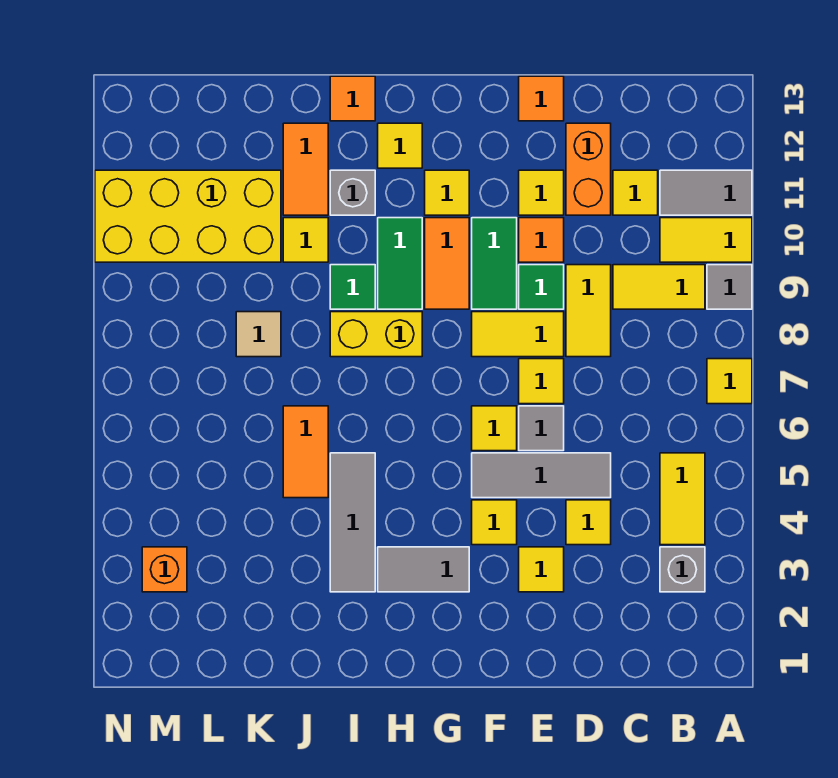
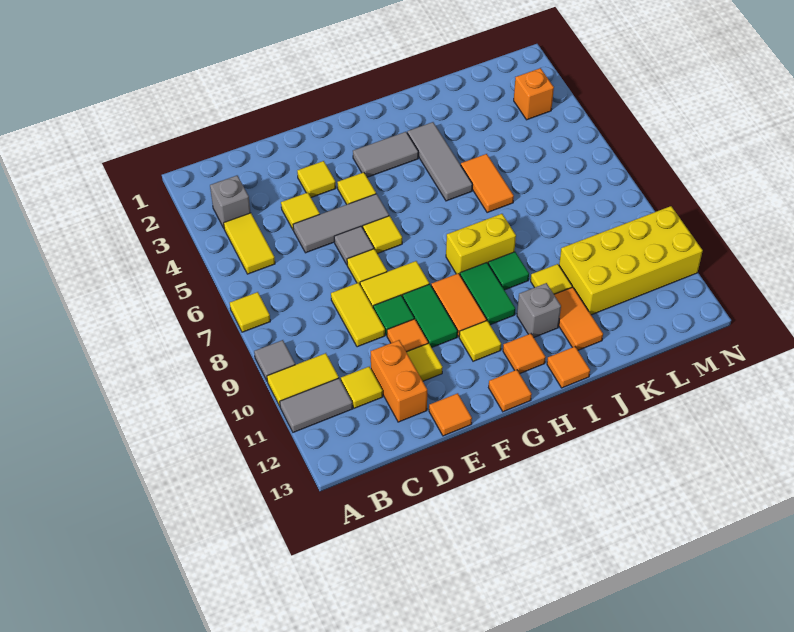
yellow 1x2 tile [613,265,705,309] -> none
none -> orange 1x1 tile [489,370,532,412]
yellow 1x1 tile [378,123,422,168] -> orange 1x1 tile [503,334,546,374]
tan 1x1 tile [236,312,281,357] -> none

